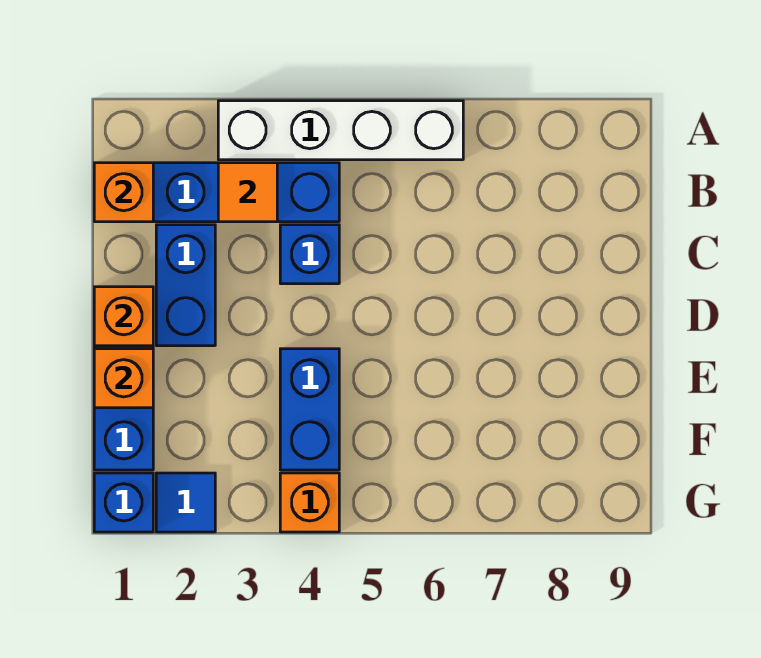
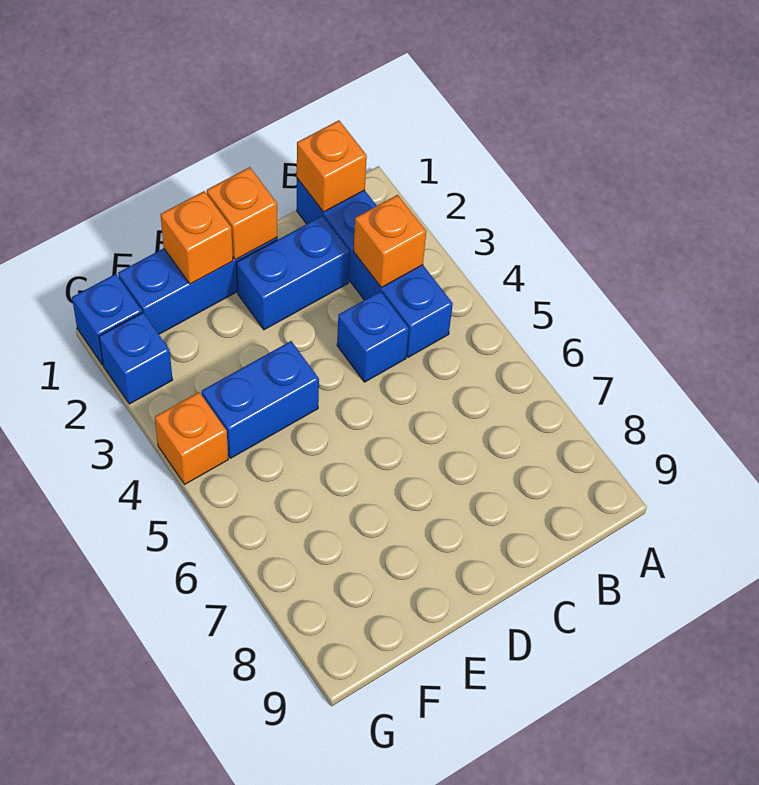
white 1x4 brick [218,101,463,160] -> none
orange 1x1 tile [218,163,277,222] -> orange 1x1 brick [354,195,426,287]
blue 1x1 tile [156,473,215,532] -> blue 1x1 brick [99,313,173,404]

